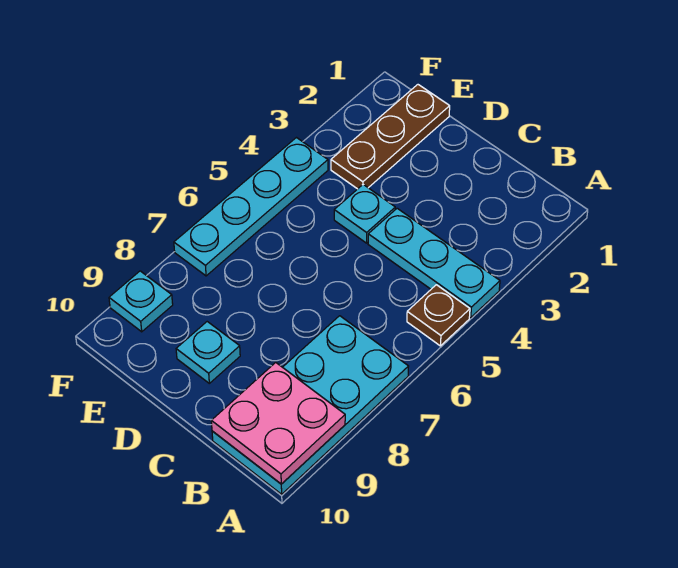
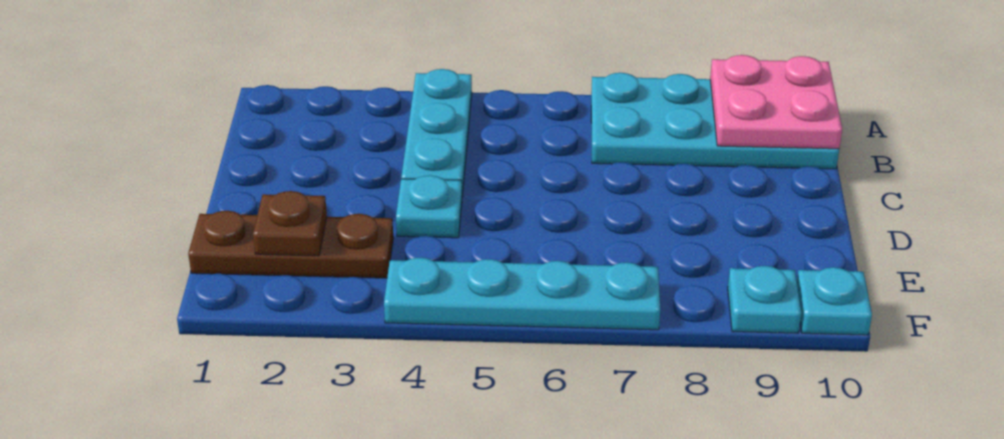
brown 1x1 plate [407,285,470,346] -> brown 1x1 plate moved to [253,191,327,256]
cyan 1x1 plate [176,322,240,383] -> cyan 1x1 plate moved to [797,267,872,335]

